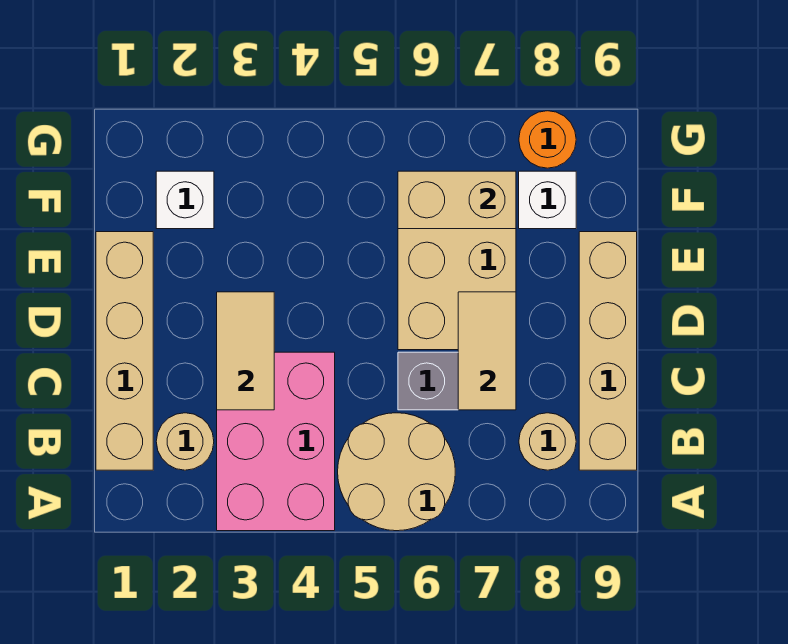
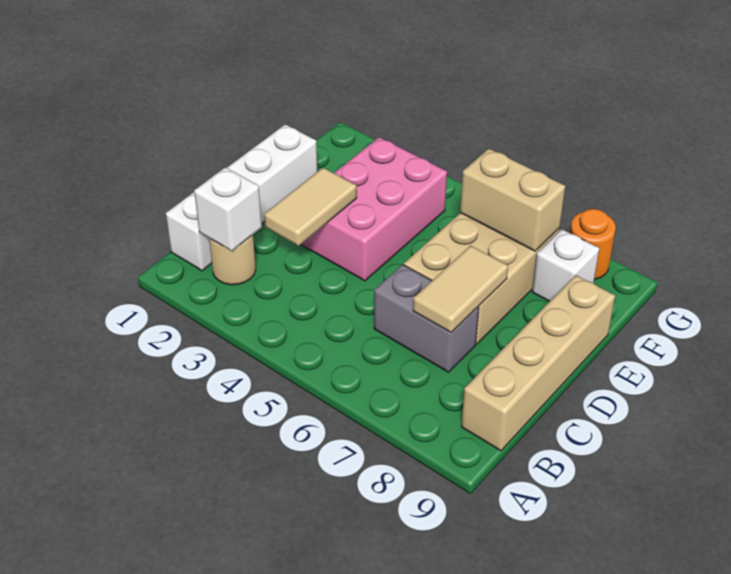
pink 2x3 brick [217,352,335,531] -> pink 2x3 brick moved to [301,137,447,281]
tan 2x2 round brick [338,413,455,531] -> none
tan 1x4 brick [96,232,153,470] -> white 1x4 brick [166,124,317,271]
tan 1x1 round brick [519,413,576,470] -> none
white 1x1 brick [156,171,214,229] -> white 1x1 brick moved to [194,167,262,251]

